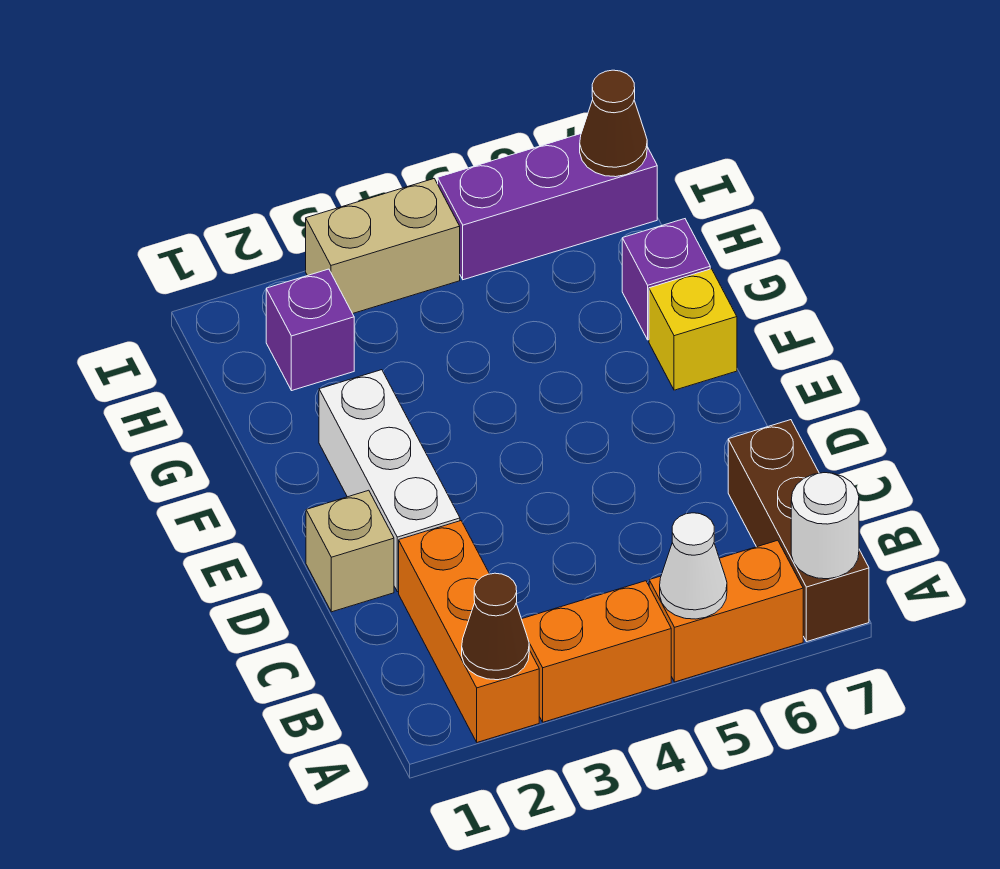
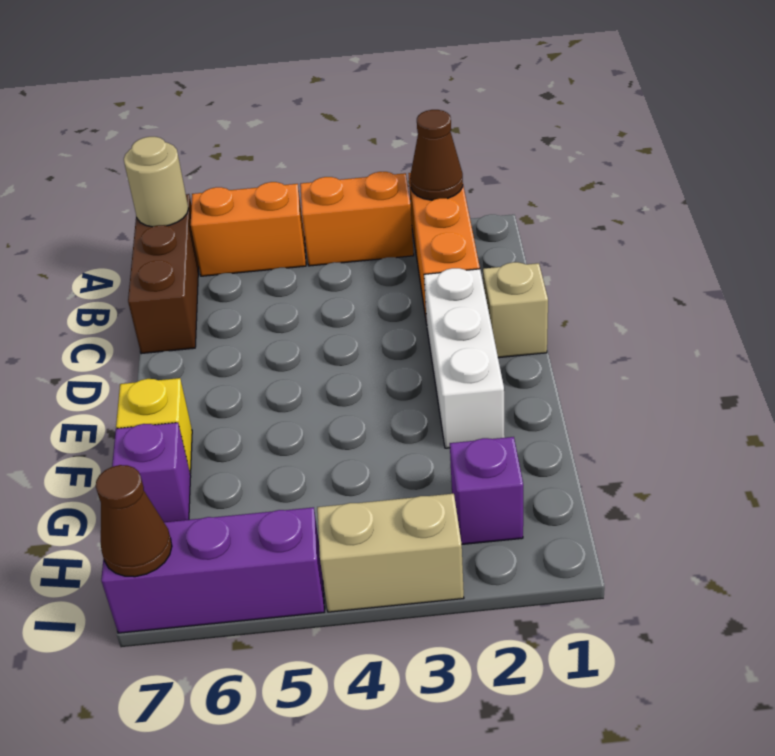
white 1x1 cone [660,513,727,619] -> none
white 1x1 round brick [791,473,859,579] -> tan 1x1 round brick [124,137,189,227]

